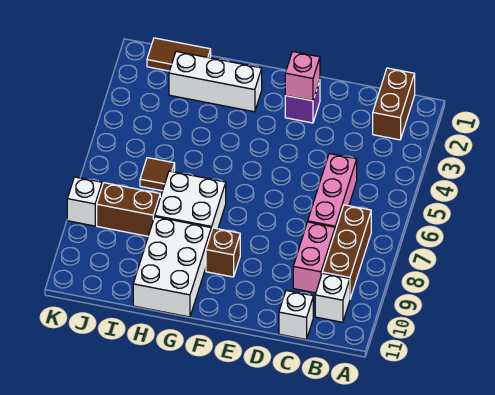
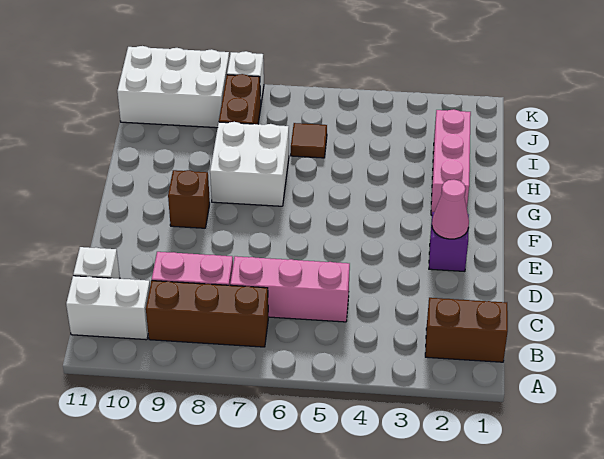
white 1x1 brick [315,273,350,322] -> white 1x2 brick [66,276,150,340]
pink 1x1 brick [285,52,320,101] -> pink 1x1 cone [432,180,469,239]
white 1x3 brick [169,51,262,112] -> pink 1x3 brick [431,109,471,215]
white 2x3 brick [133,217,211,317] -> white 2x3 brick moved to [117,46,229,128]
brown 1x2 tile [147,38,211,71] -> none

